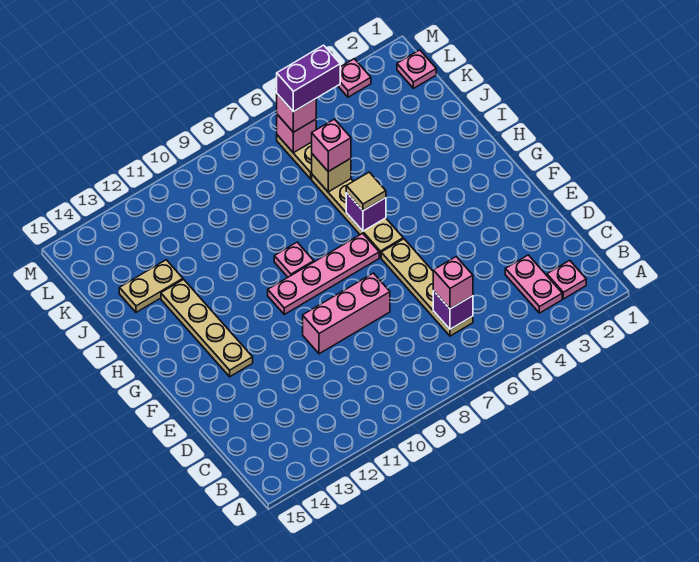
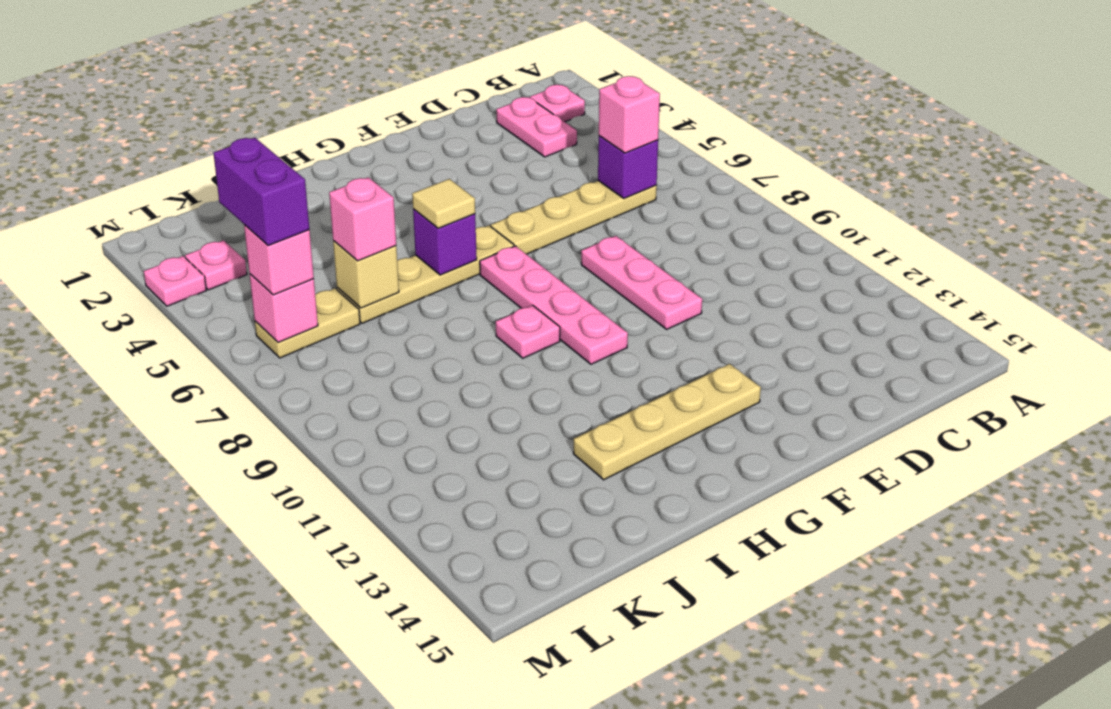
pink 1x2 plate [505,255,562,313] -> pink 1x2 plate turned to [496,97,577,157]
pink 1x3 brick [303,273,390,354] -> pink 1x3 plate [581,236,702,329]
tan 1x2 plate [119,260,183,312] -> none
pink 1x1 plate [397,50,436,88] -> pink 1x1 plate moved to [185,240,247,290]

